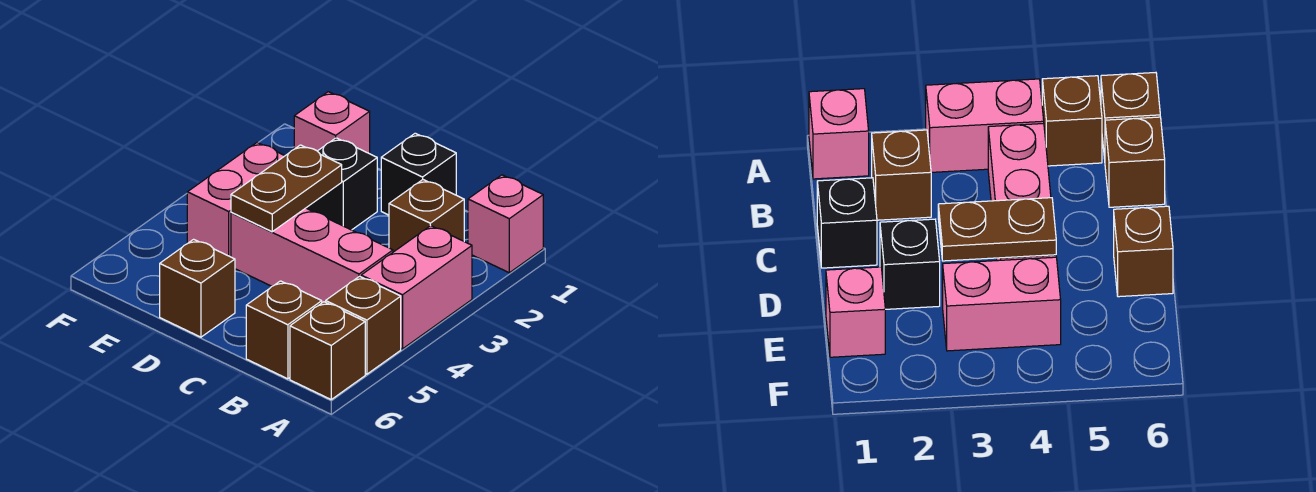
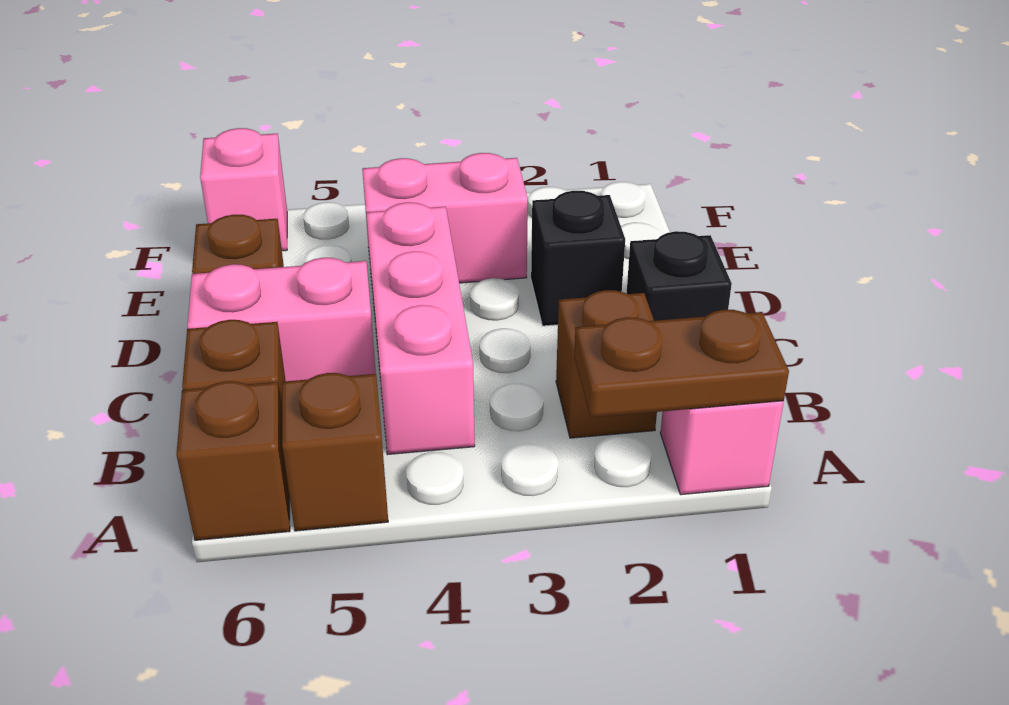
pink 1x2 brick [361,226,472,349] -> pink 1x2 brick moved to [187,258,376,381]
brown 1x2 plate [231,145,342,232] -> brown 1x2 plate moved to [574,310,789,418]
pink 1x1 brick [294,92,370,154] -> pink 1x1 brick moved to [200,128,287,251]

